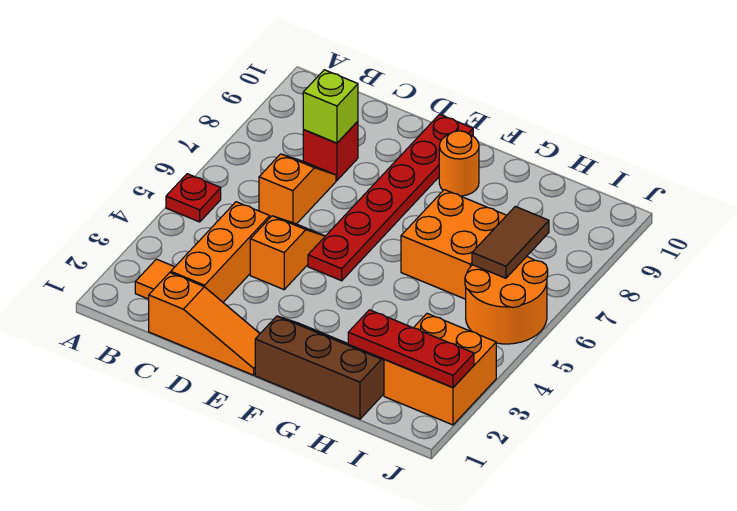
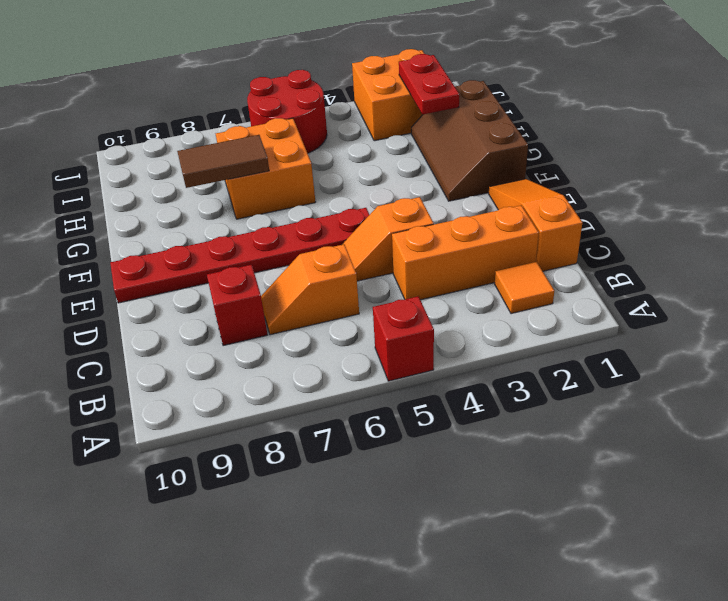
red 1x1 plate [166,174,221,222] -> red 1x1 brick [373,296,434,381]
lime 1x1 brick [303,70,358,143] -> none
orange 1x1 round brick [439,131,479,196] -> none
red 1x3 plate [348,310,474,388] -> red 1x2 plate [399,54,459,115]
orange 2x2 round brick [465,257,548,344] -> red 2x2 round brick [247,70,327,153]
brown 1x2 tile [472,206,549,278] -> brown 1x2 tile moved to [177,135,269,188]

